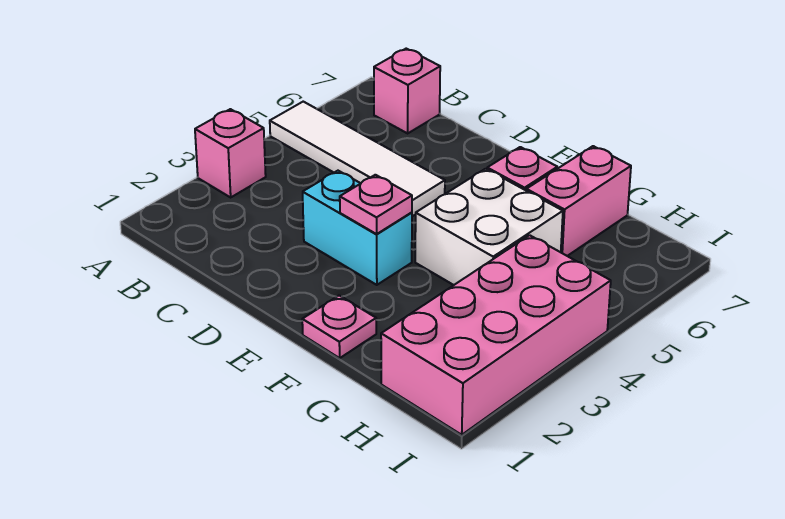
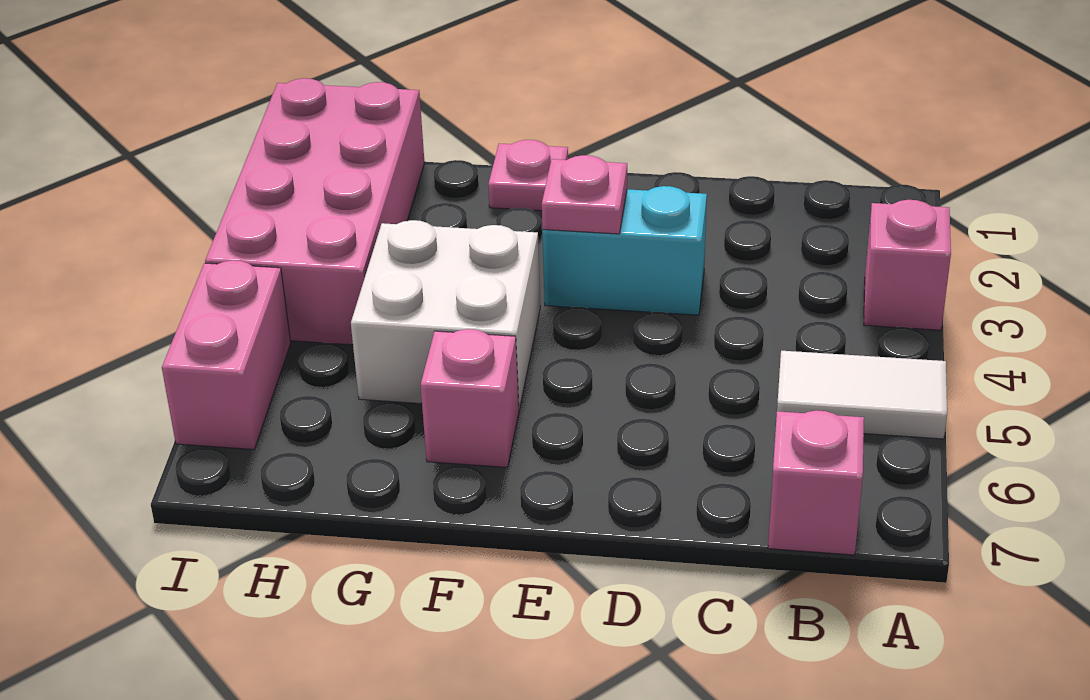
white 1x4 tile [270,102,445,216] -> white 1x2 tile [777,351,947,439]
pink 1x2 brick [526,146,631,256] -> pink 1x2 brick moved to [162,260,291,449]

